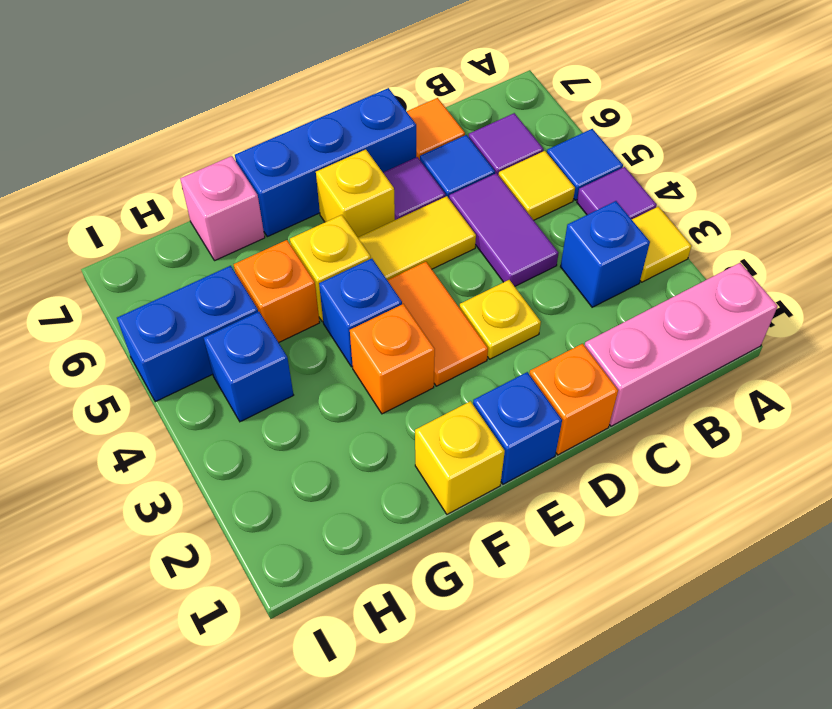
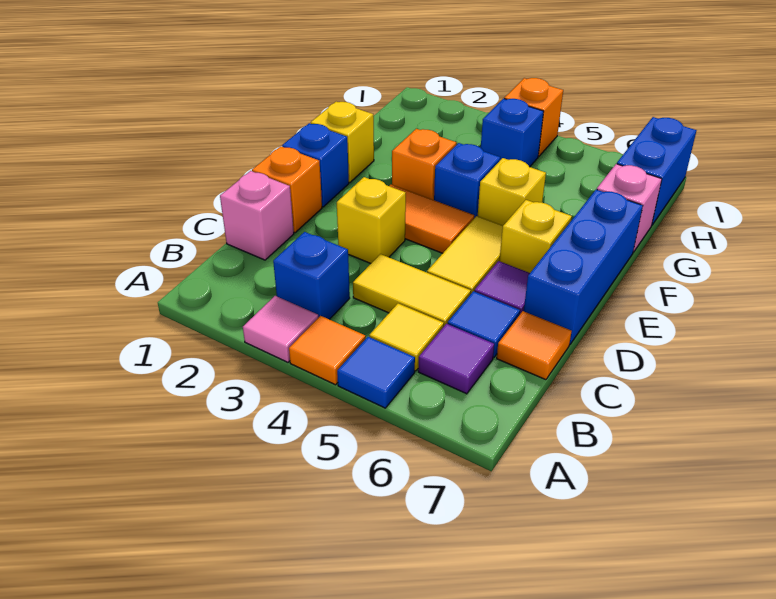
pink 1x3 brick [584,263,778,426] -> pink 1x1 brick [220,171,294,260]
yellow 1x1 tile [632,207,692,282] -> pink 1x1 tile [243,296,318,362]
purple 1x1 tile [577,167,657,219] -> orange 1x1 tile [289,316,366,385]
purple 1x2 tile [449,173,558,286] -> yellow 1x2 tile [353,254,471,326]
yellow 1x1 plate [460,280,541,359] -> yellow 1x1 brick [337,177,406,263]
orange 1x1 brick [234,240,320,343] -> orange 1x1 brick moved to [504,78,563,156]
blue 1x2 brick [117,266,258,402] -> blue 1x2 brick moved to [617,117,696,225]

